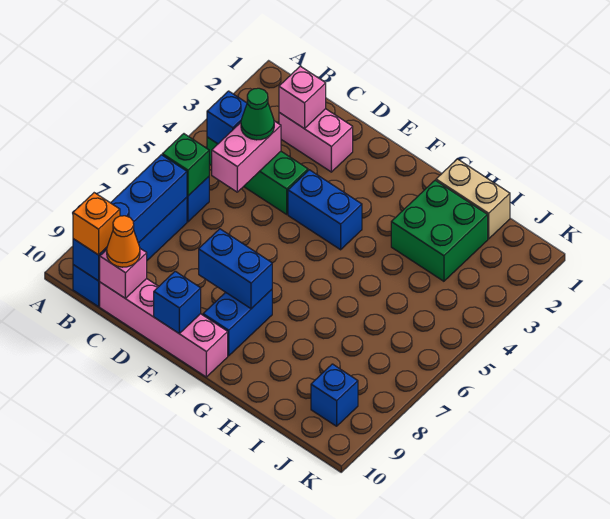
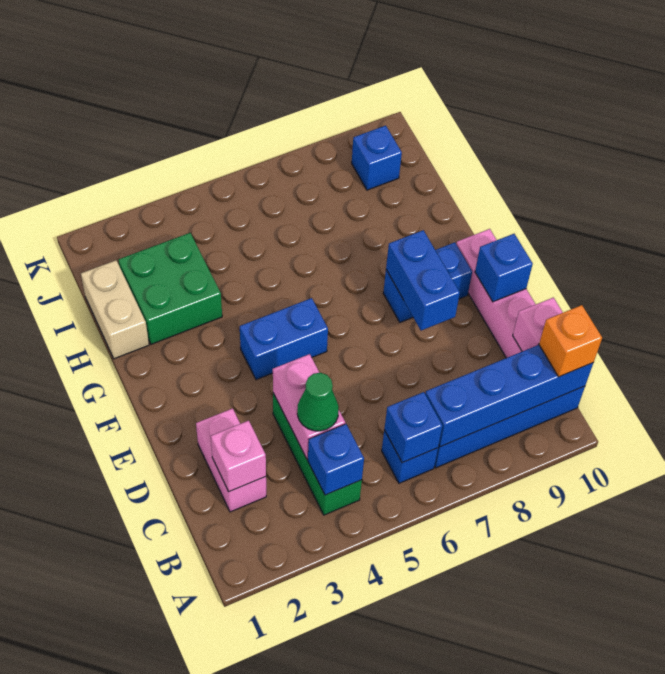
green 1x1 brick [162,134,209,196] -> blue 1x1 brick [384,392,442,463]
pink 1x2 brick [212,121,281,192] -> pink 1x2 brick turned to [273,354,345,459]
orange 1x1 cone [107,216,140,267] -> none
blue 1x2 brick [288,170,362,250] -> blue 1x2 brick turned to [240,298,328,380]

